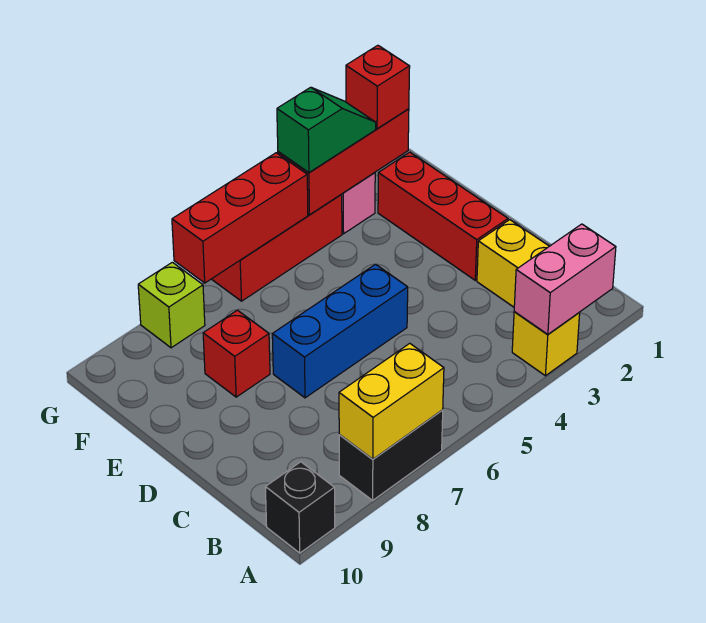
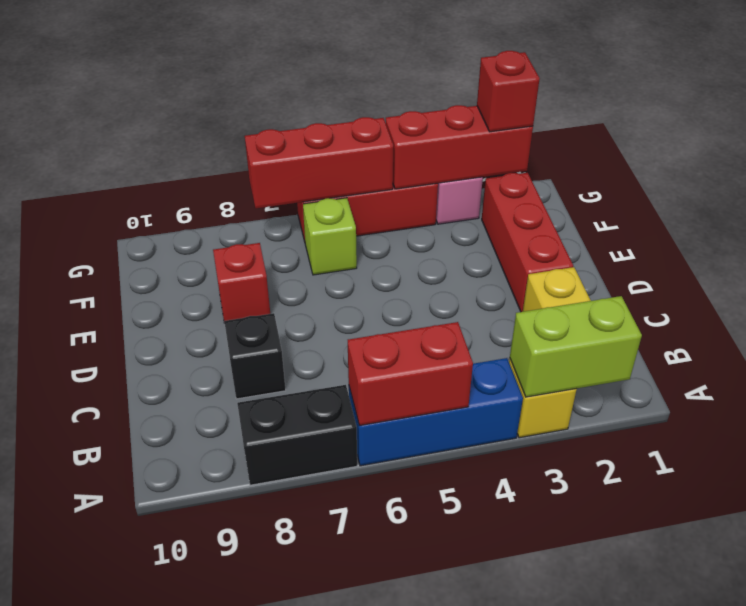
pink 1x2 brick [514,224,616,334] -> lime 1x2 brick [510,296,642,397]
none -> red 1x2 brick [348,322,473,426]
yellow 1x2 brick [339,343,444,459] -> none
black 1x1 brick [265,462,335,553] -> black 1x1 brick moved to [224,313,286,399]
blue 1x3 brick [272,264,408,398] -> blue 1x3 brick moved to [349,358,523,466]
green 1x2 slope [277,87,376,172] -> none
lime 1x1 brick [138,262,205,348] -> lime 1x1 brick moved to [303,198,357,275]

